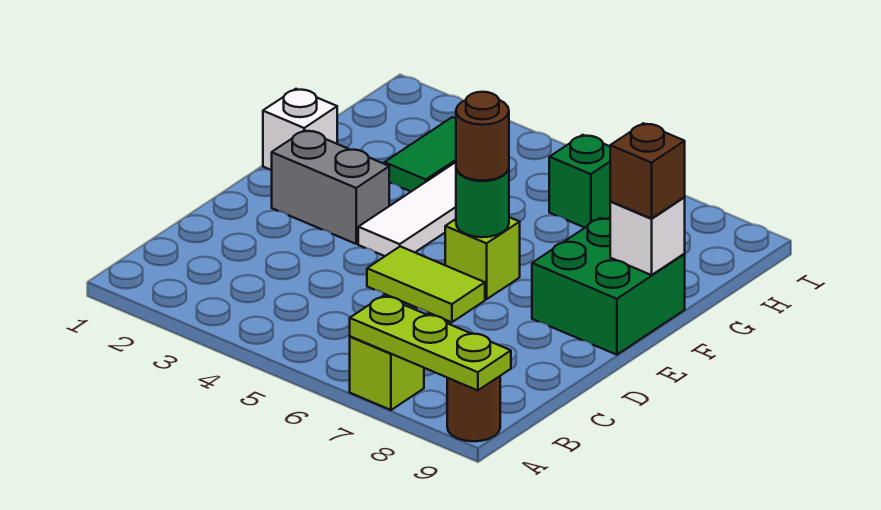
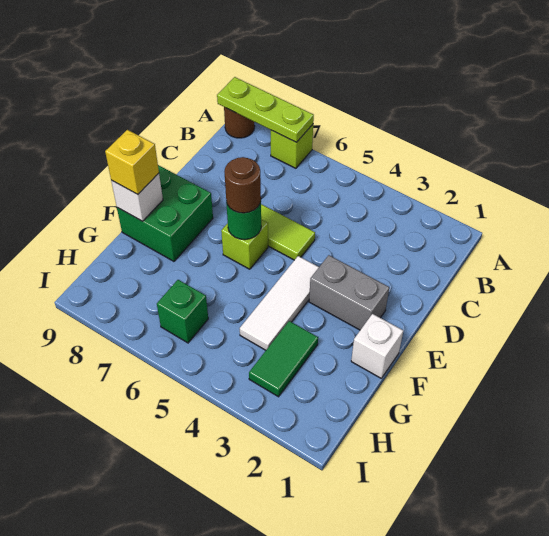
brown 1x1 brick [610,123,685,219] -> yellow 1x1 brick [105,130,159,194]

